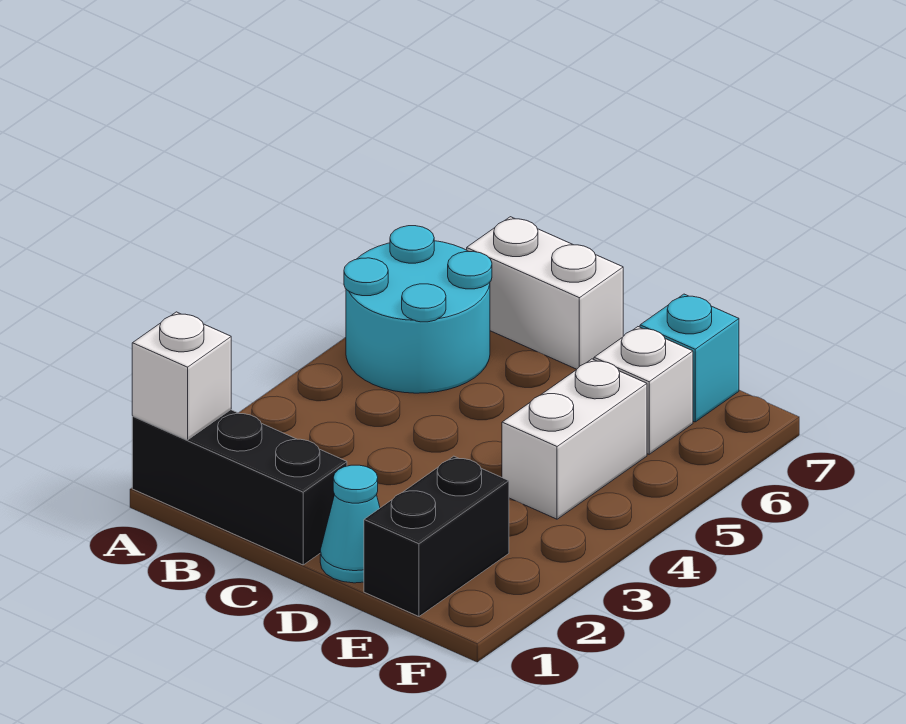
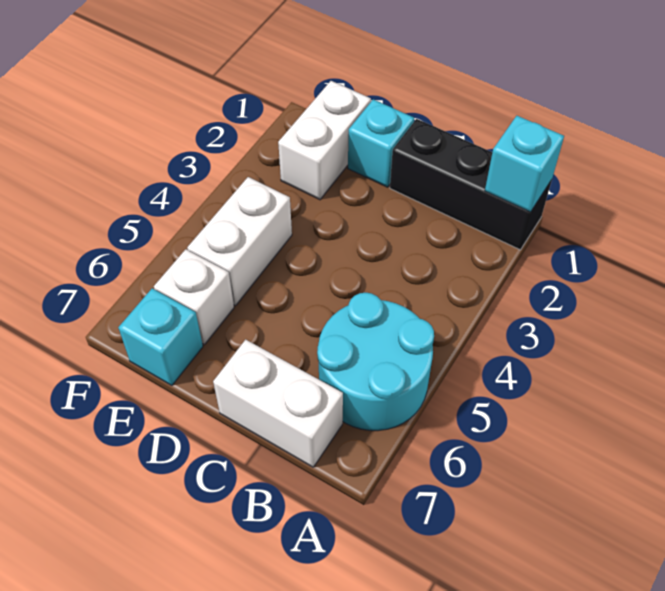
white 1x1 brick [132,312,231,440] -> cyan 1x1 brick [485,116,564,212]
cyan 1x1 cone [320,465,380,583] -> cyan 1x1 brick [348,99,414,187]
black 1x2 brick [364,456,509,616] -> white 1x2 brick [278,81,371,200]

